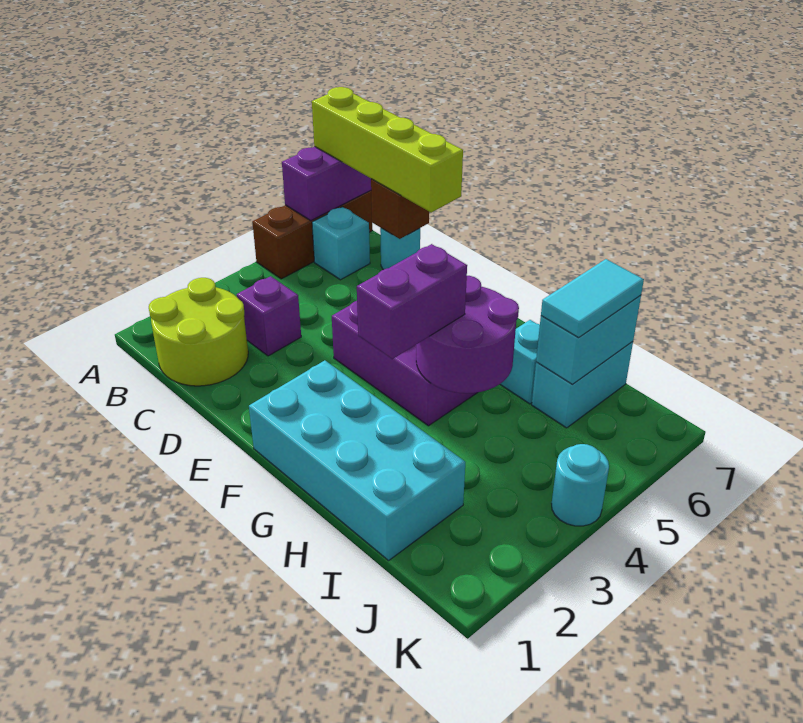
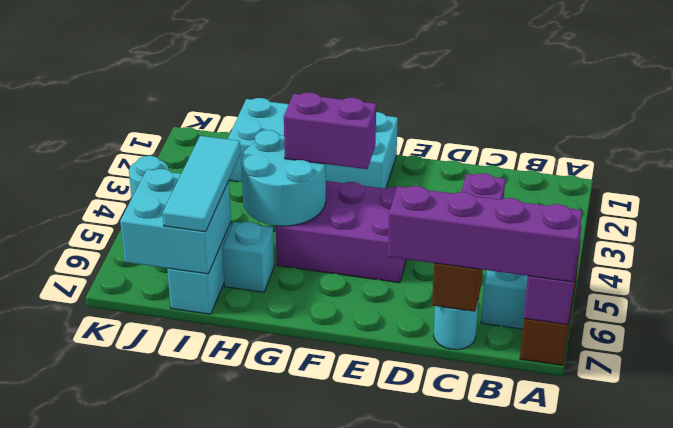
lime 1x4 brick [312,87,463,213] -> purple 1x4 brick [388,186,582,282]
lime 2x2 round brick [149,278,248,386] -> none
purple 1x2 brick [357,244,467,359] -> purple 1x2 brick turned to [284,92,376,169]
purple 2x2 round brick [416,276,519,393] -> cyan 2x2 round brick [241,130,326,226]
cyan 1x2 brick [536,295,641,384] -> cyan 2x2 brick [120,169,231,274]
cyan 1x2 tile [541,259,644,338] -> cyan 1x3 tile [163,136,240,232]

